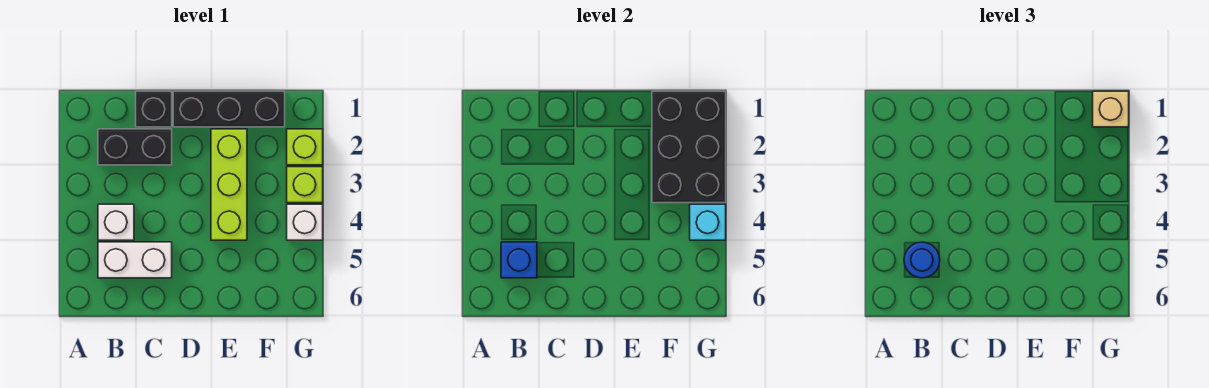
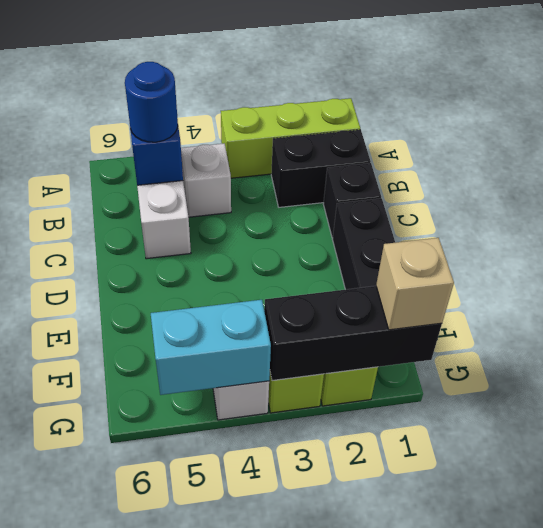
black 1x2 brick [98,129,172,165] -> black 1x2 brick turned to [271,130,371,207]
lime 1x3 brick [211,129,247,240] -> lime 1x3 brick moved to [221,98,360,178]
black 2x3 brick [652,91,726,203] -> black 1x3 brick [264,286,442,381]
cyan 1x1 brick [690,204,726,240] -> cyan 1x2 brick [151,300,271,395]

